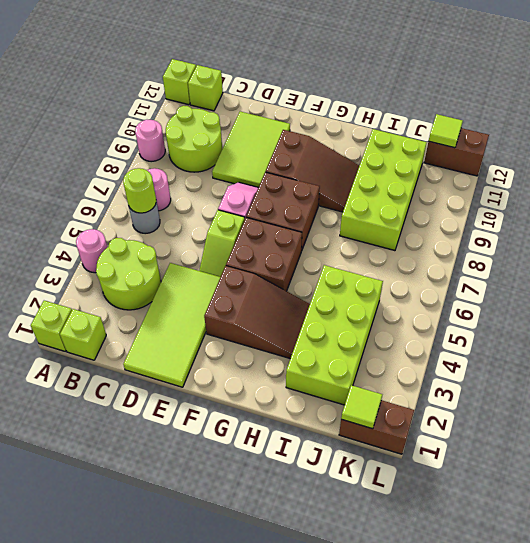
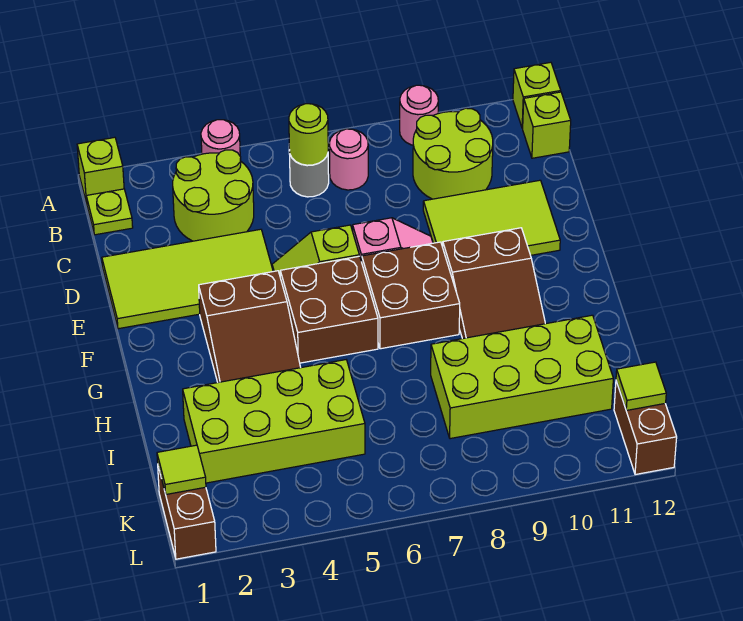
lime 1x1 brick [60,309,106,360] -> lime 1x1 plate [86,189,133,235]

